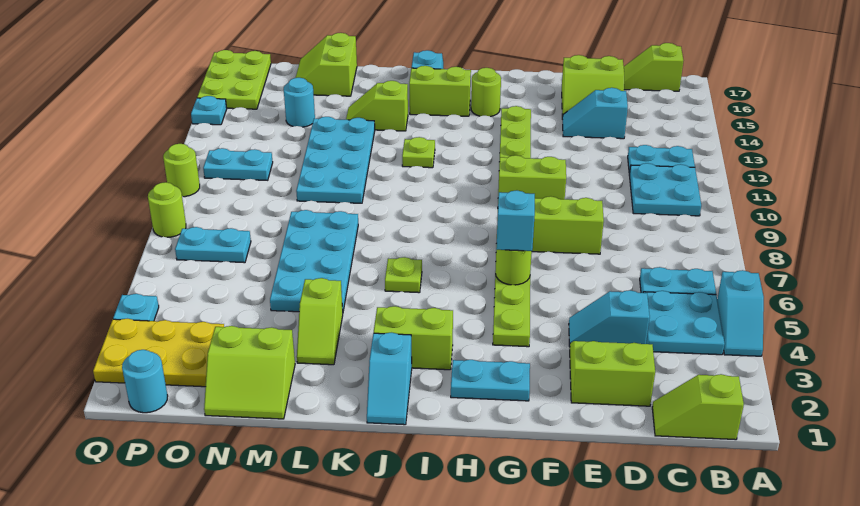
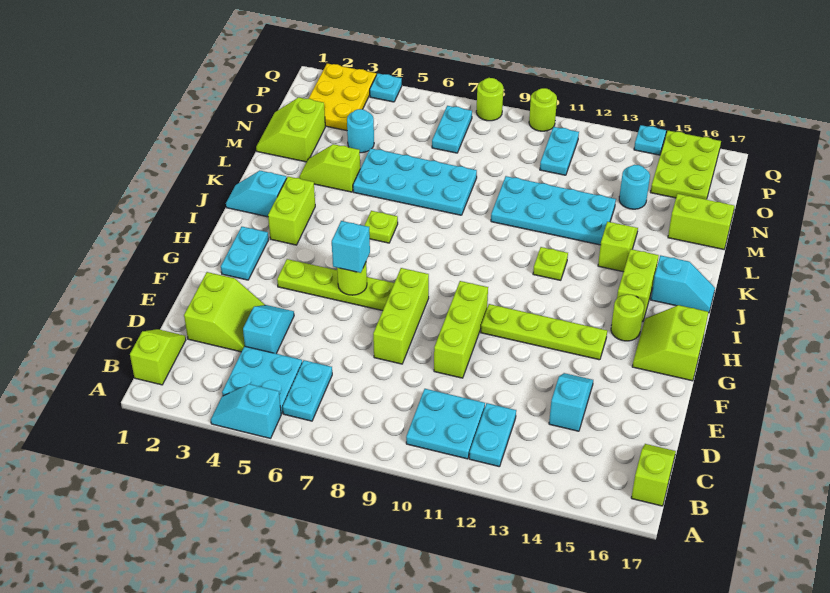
lime 2x2 slope [562,55,624,119] -> lime 2x2 slope moved to [632,305,709,381]
lime 1x2 brick [498,155,566,199] -> lime 1x3 brick [434,281,488,378]
cyan 1x1 round brick [122,350,168,413] -> cyan 1x1 round brick moved to [347,109,374,153]
lime 2x3 plate [197,50,271,109] -> lime 2x3 plate turned to [651,131,721,200]

